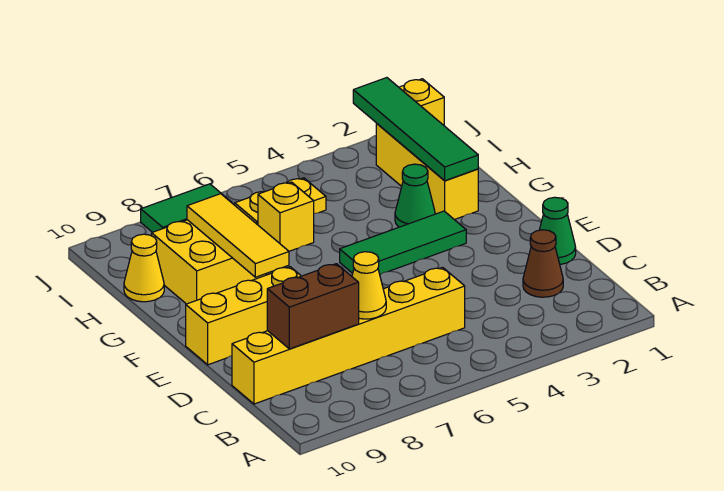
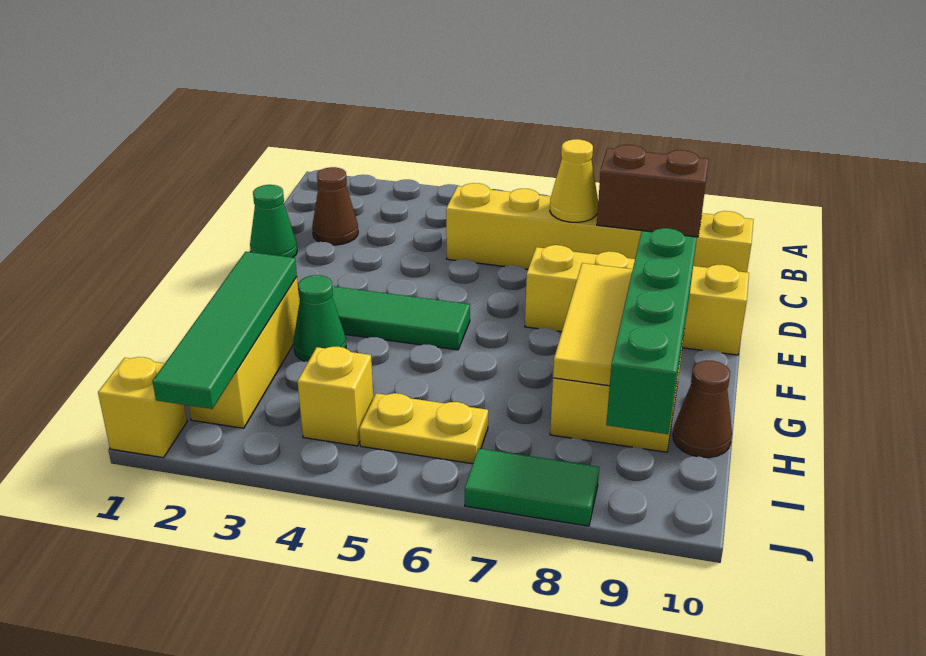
yellow 1x3 brick [186,267,301,365] -> yellow 1x4 brick [525,245,749,355]
none -> green 1x4 brick [606,228,697,434]
yellow 1x1 brick [258,182,314,251] -> yellow 1x1 brick moved to [298,347,373,446]
yellow 1x1 cone [124,234,164,302] -> brown 1x1 cone [673,361,732,458]

